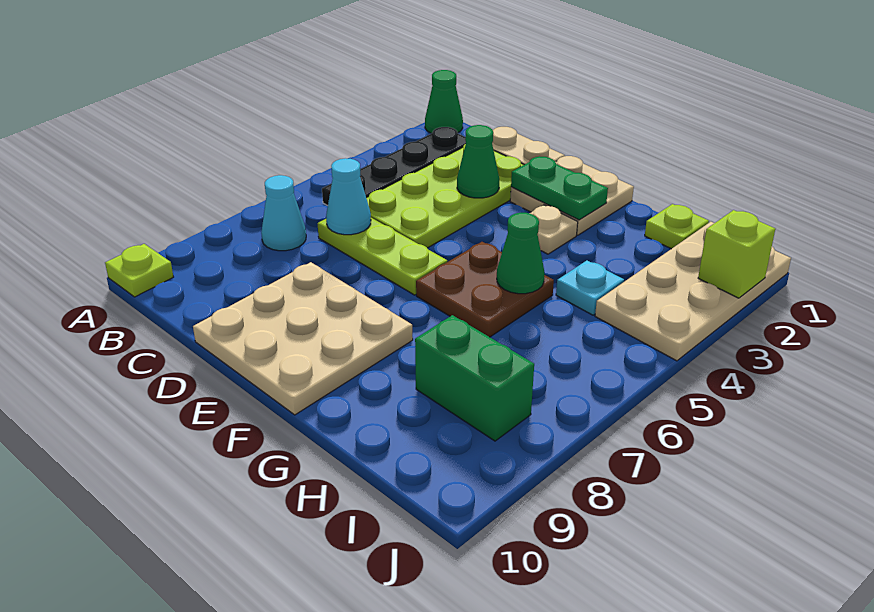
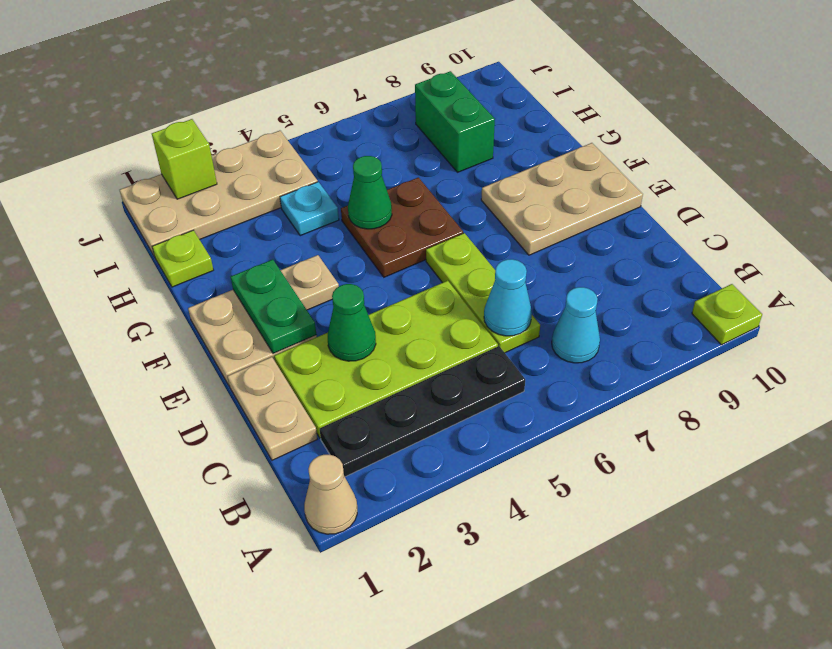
green 1x1 cone [425,70,463,133] -> tan 1x1 cone [304,455,357,534]
tan 3x3 plate [193,262,413,415] -> tan 2x3 plate [481,143,643,255]

